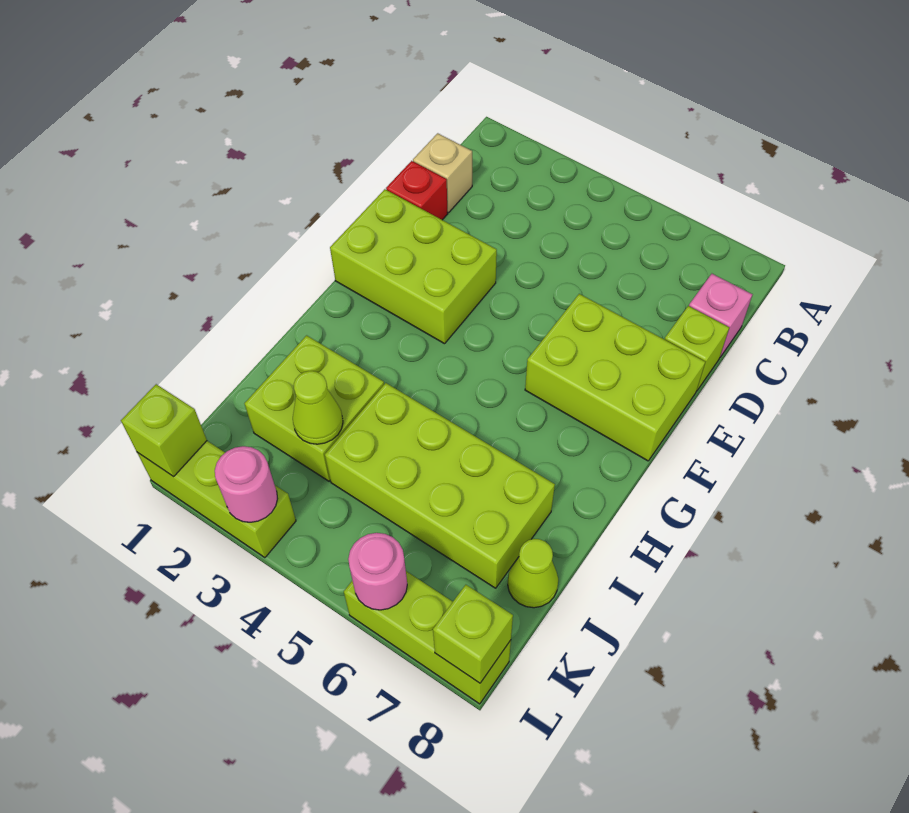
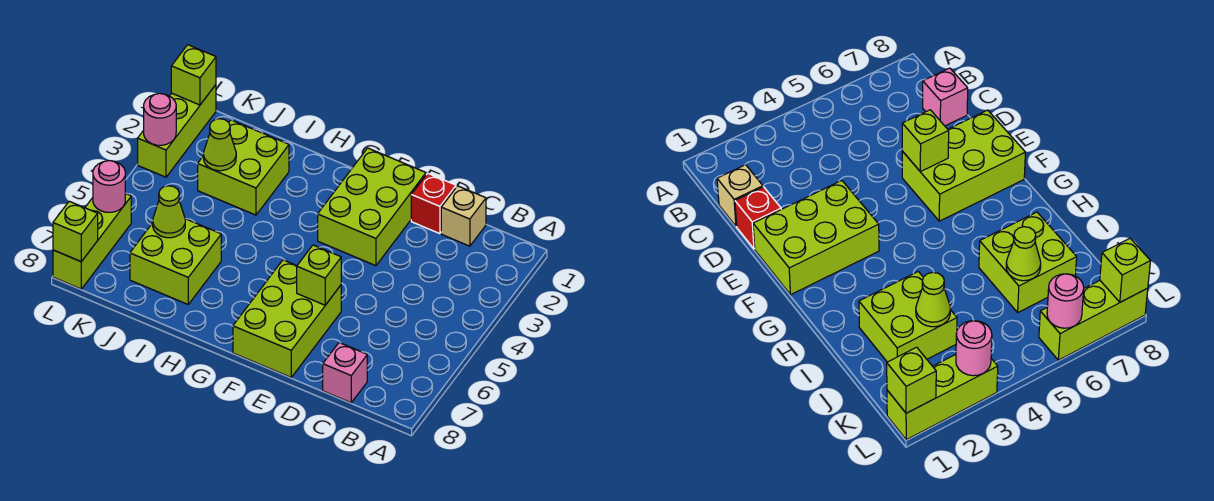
lime 1x1 brick [665,306,729,390] -> lime 1x1 brick moved to [297,245,341,305]
lime 2x4 brick [325,383,555,588] -> lime 2x2 brick [130,219,221,304]
lime 1x1 cone [508,539,558,608] -> lime 1x1 cone moved to [153,186,185,238]

